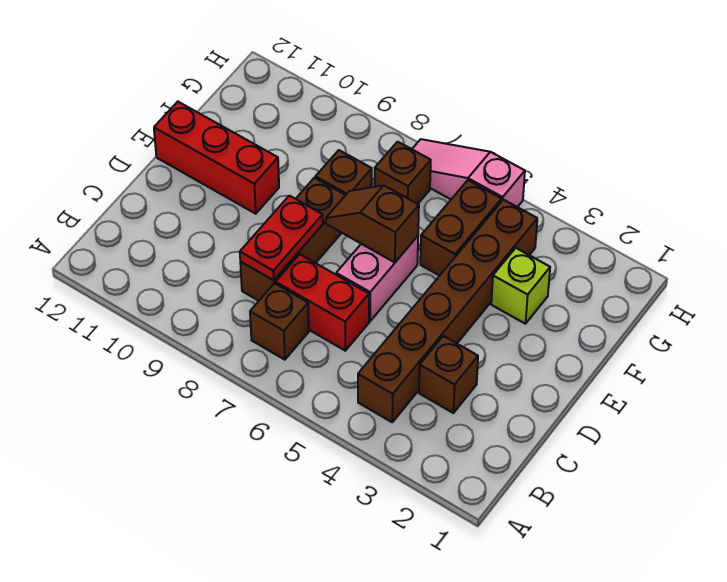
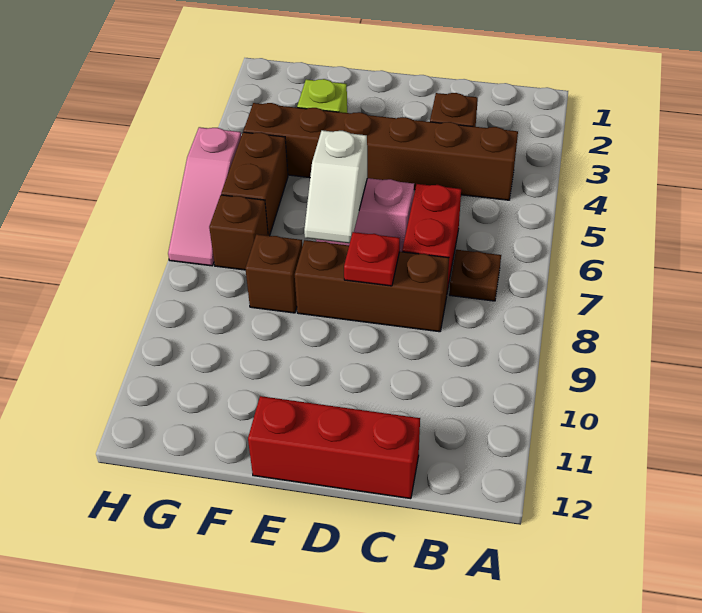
brown 1x1 brick [250,283,309,360] -> brown 1x1 plate [449,250,501,301]
red 1x2 plate [240,196,323,280] -> red 1x1 plate [344,232,400,286]
brown 1x2 slope [326,185,419,262] -> white 1x2 slope [304,130,367,243]
red 1x3 brick [154,102,279,214] -> red 1x3 brick turned to [248,396,420,499]
brown 1x2 brick [420,180,502,276] -> brown 1x2 brick turned to [221,132,288,236]

